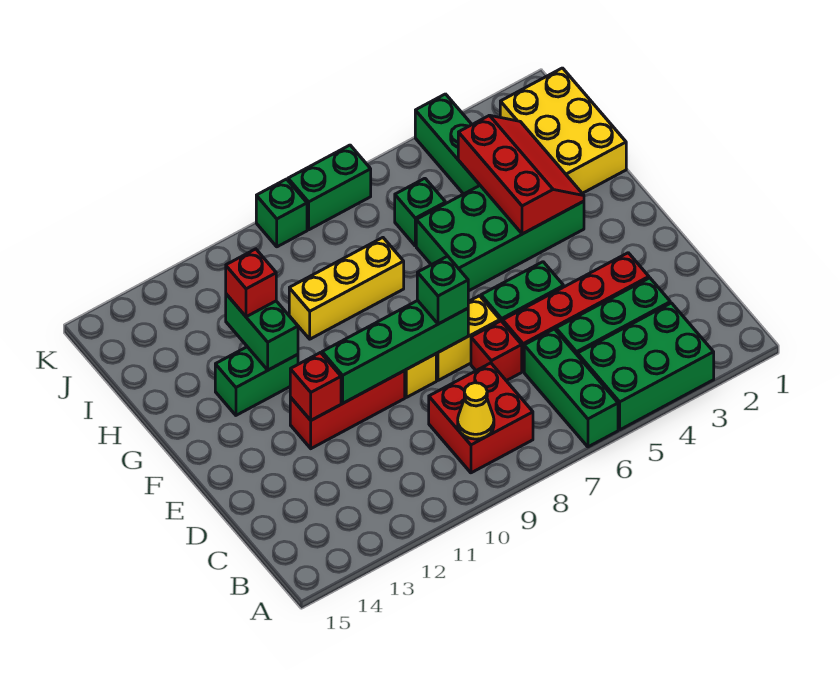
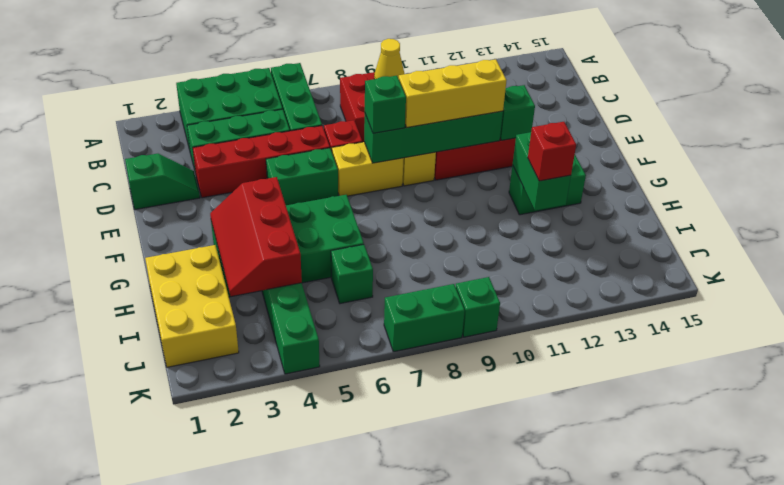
none -> green 1x2 slope [125,154,200,210]
red 1x1 brick [290,353,341,420] -> green 1x1 brick [500,85,535,140]
yellow 1x3 brick [289,238,404,339] -> yellow 1x3 brick moved to [399,59,507,127]

